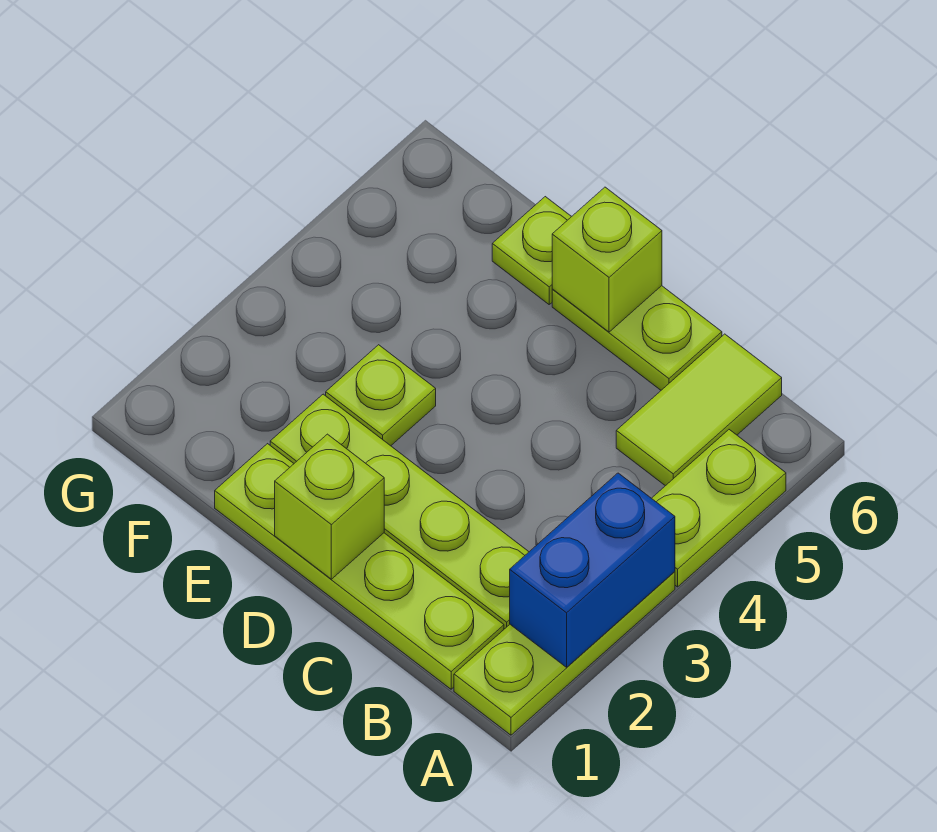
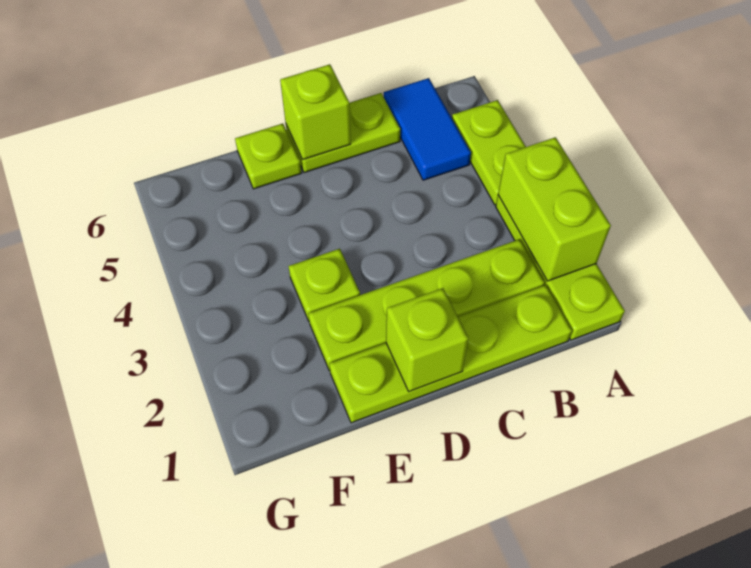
blue 1x2 brick [510,473,675,667] -> lime 1x2 brick [498,137,611,281]
lime 1x2 tile [616,334,782,486] -> blue 1x2 tile [384,78,471,180]

